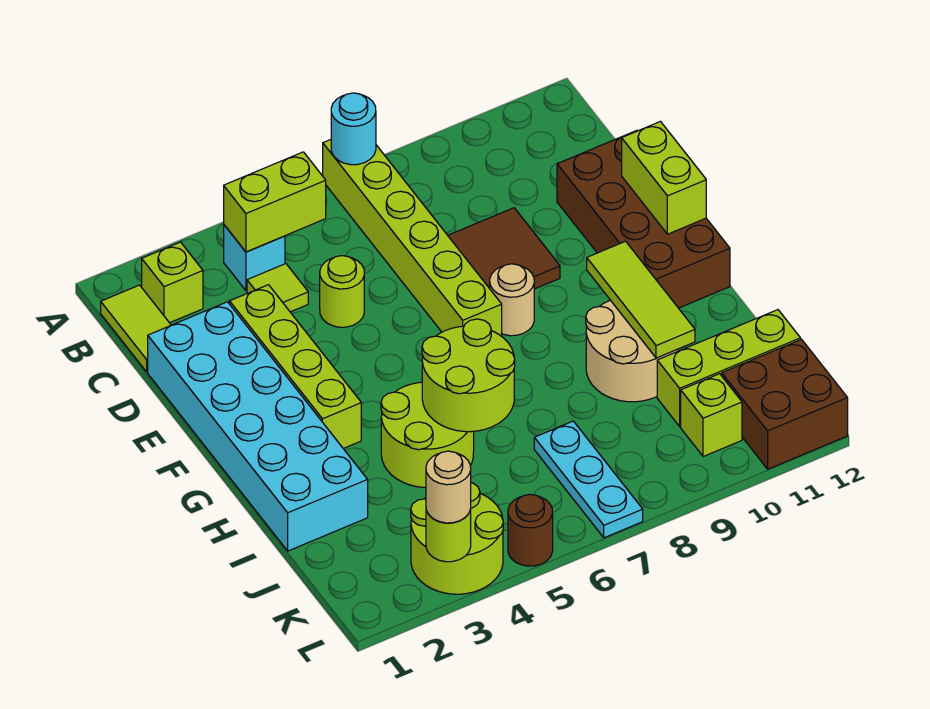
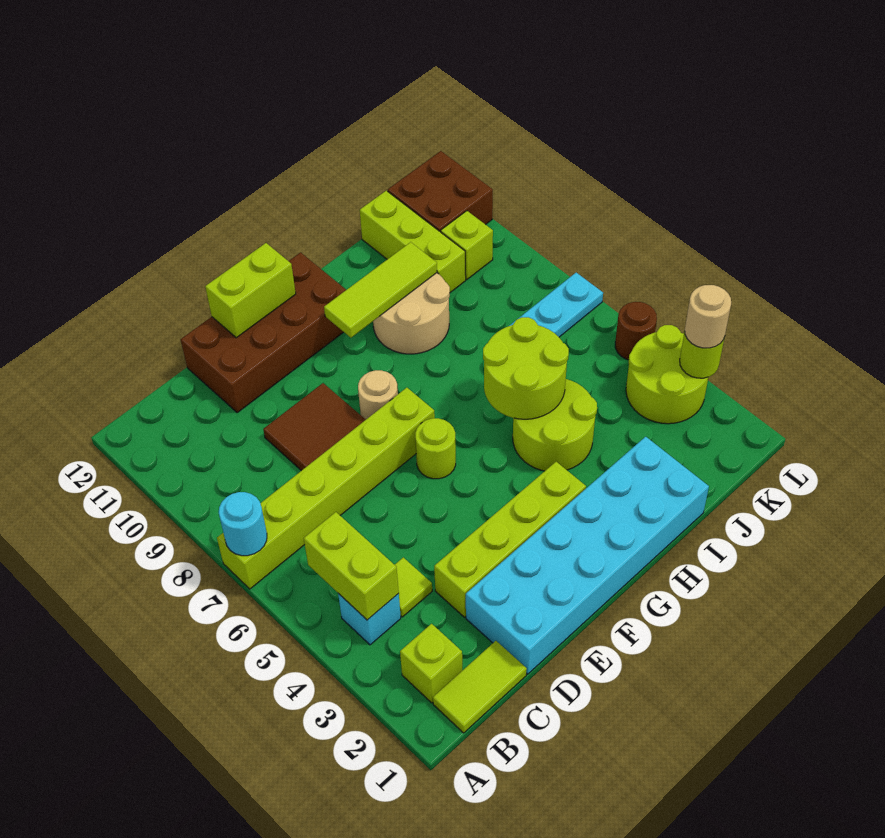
lime 1x1 round brick [320,256,364,327] -> lime 1x1 round brick moved to [415,418,456,479]

